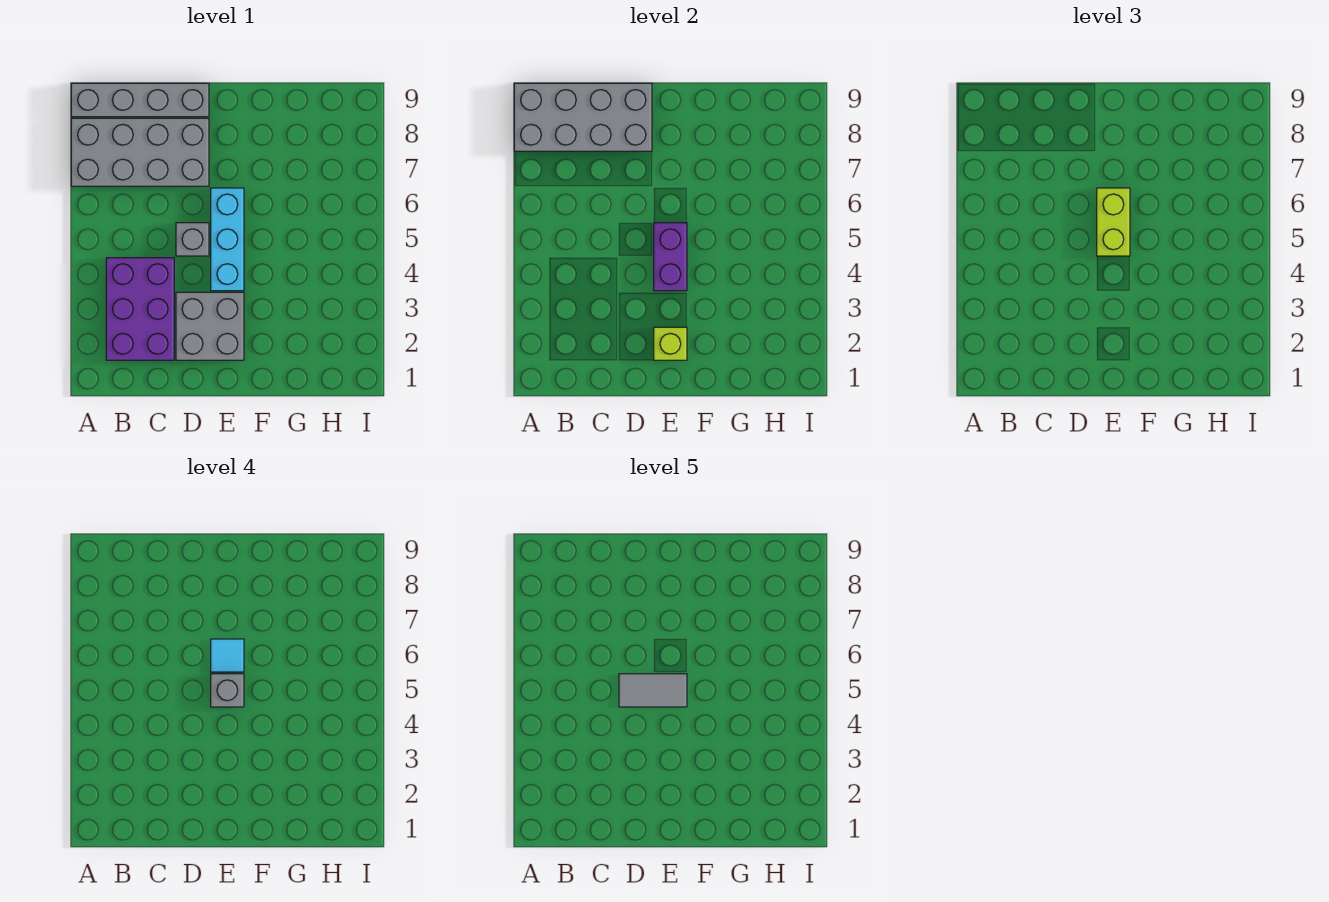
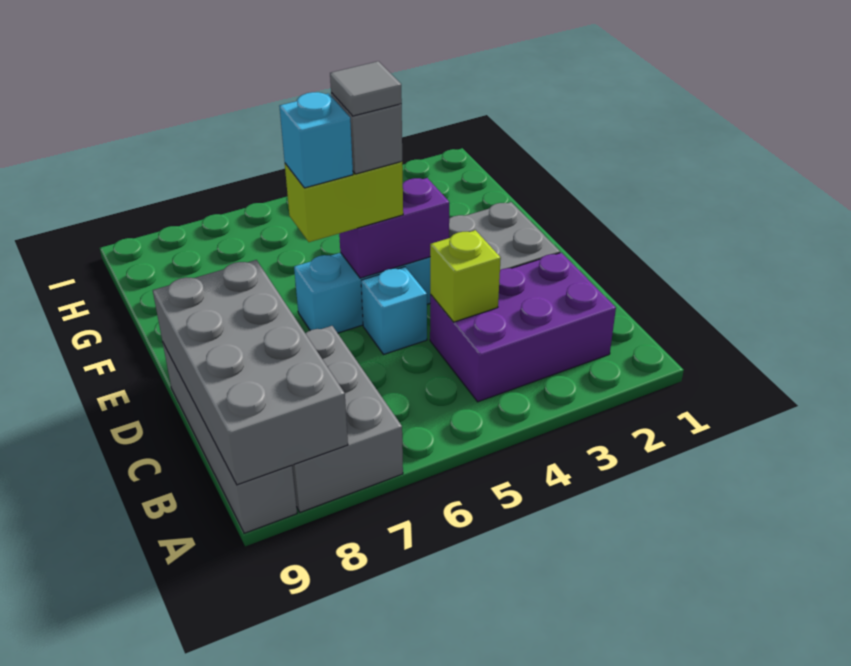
grey 2x4 brick [71,118,209,186] -> grey 2x3 brick [292,326,403,512]
grey 1x1 brick [176,223,209,256] -> cyan 1x1 brick [361,267,427,354]
grey 1x2 tile [619,674,687,707] -> grey 1x1 tile [330,61,402,116]
lime 1x1 brick [654,327,687,360] -> lime 1x1 brick moved to [430,230,501,322]
cyan 1x1 tile [211,639,244,672] -> cyan 1x1 brick [279,92,353,188]

